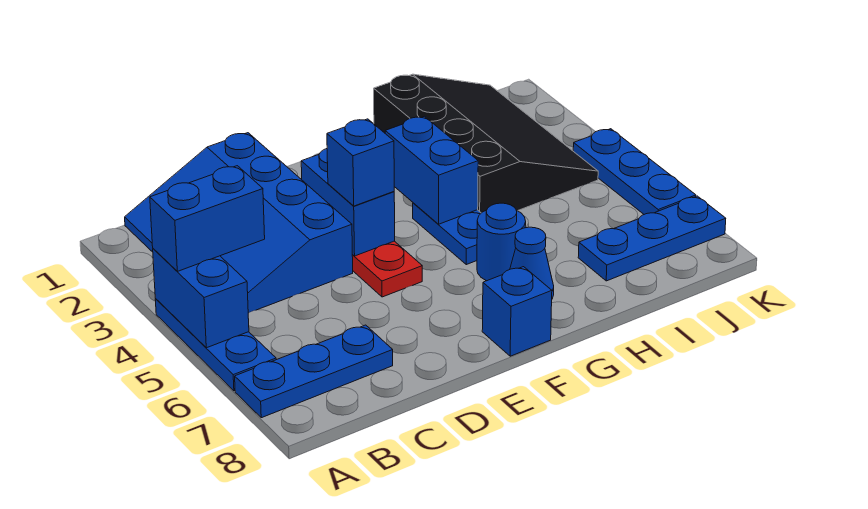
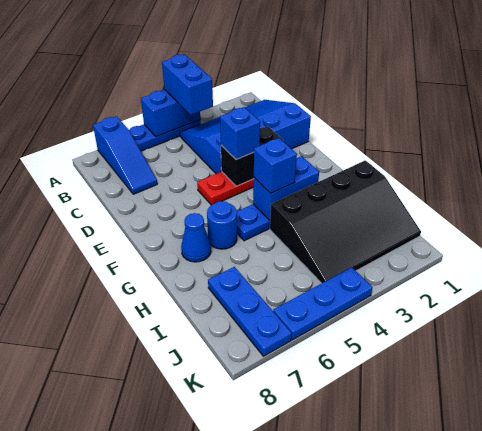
blue 1x3 plate [235,325,393,418] -> blue 1x3 slope [93,116,157,194]
blue 1x2 brick [301,149,395,256] -> black 1x2 brick [221,126,283,186]
blue 1x1 brick [482,267,552,356] -> blue 1x1 brick moved to [254,138,297,193]

